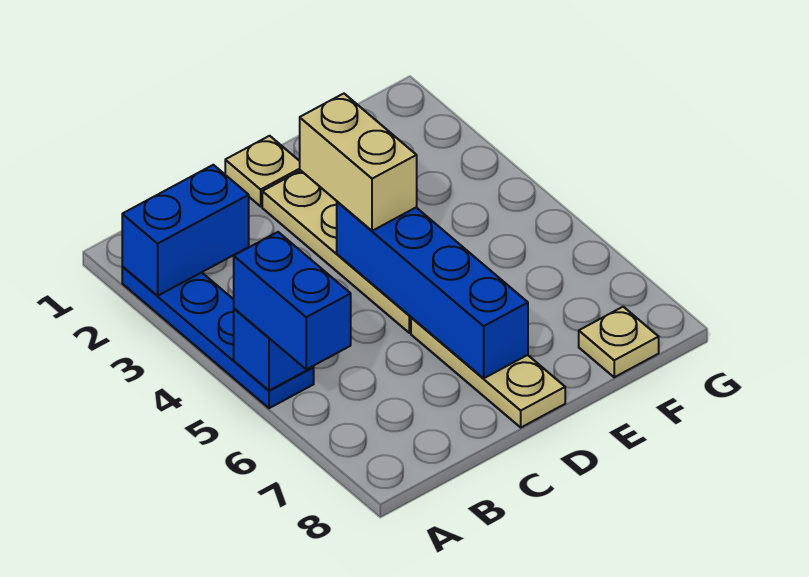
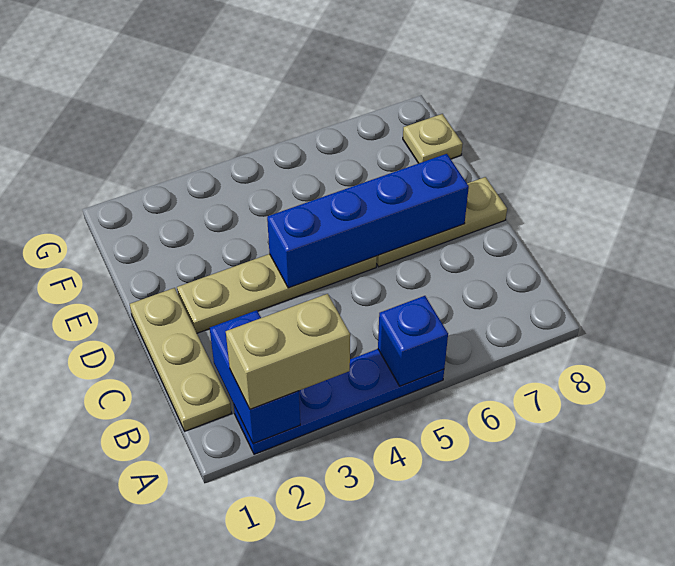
blue 1x2 brick [234,232,351,369] -> none
tan 1x1 plate [225,136,301,206] -> tan 1x3 plate [130,288,231,431]
tan 1x2 brick [300,94,417,231] -> tan 1x2 brick moved to [226,294,350,409]

